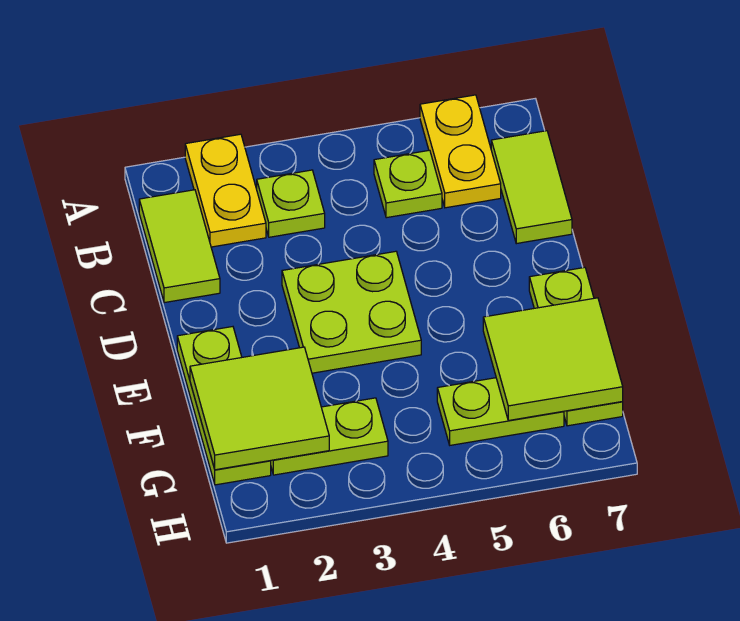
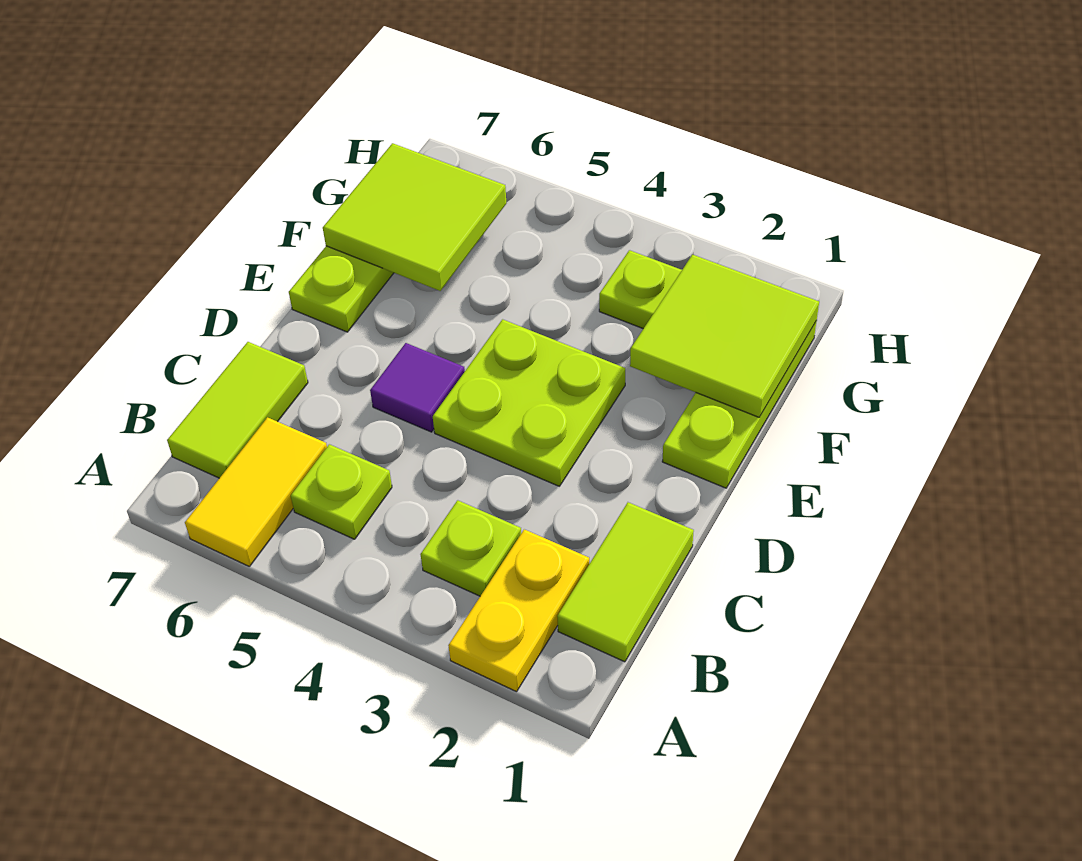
yellow 1x2 plate [420,95,501,208] -> yellow 1x2 tile [185,417,327,566]
none -> purple 1x1 tile [370,343,465,432]
lime 1x2 plate [437,378,564,445] -> none

